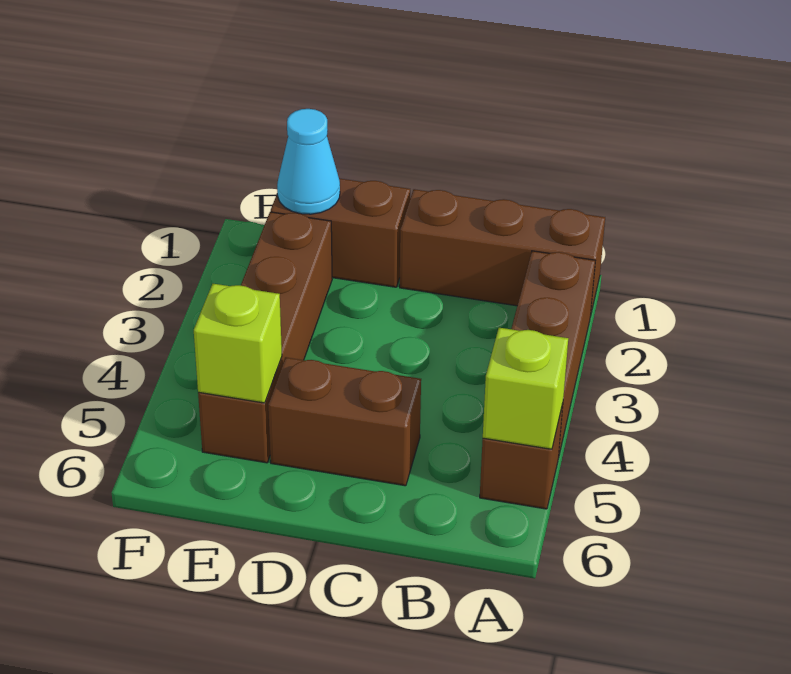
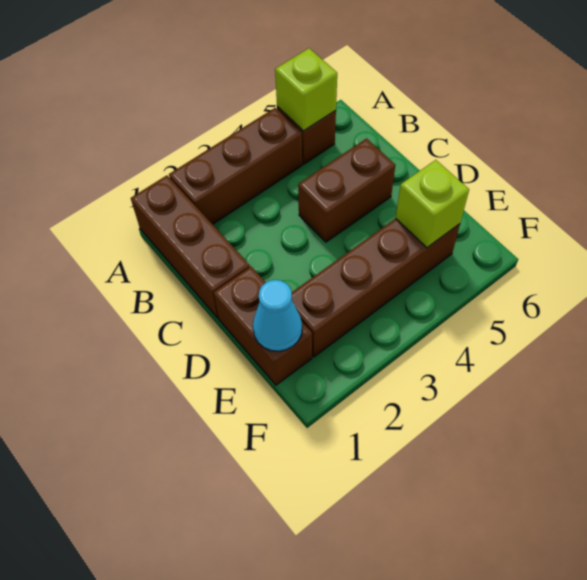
brown 1x2 brick [268,357,421,486] -> brown 1x2 brick turned to [298,139,395,242]

